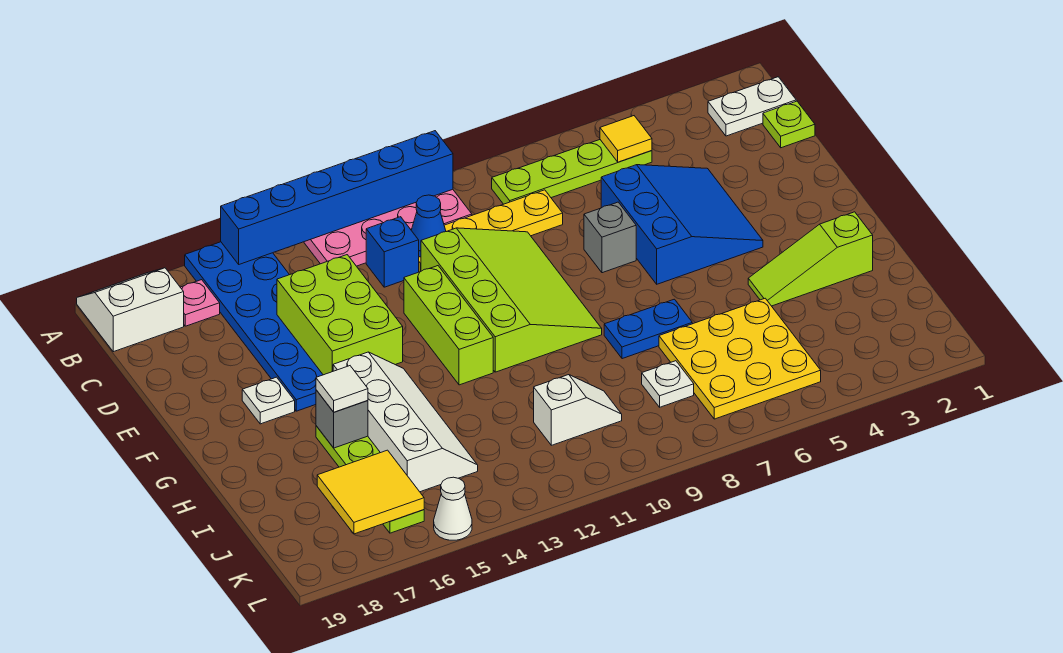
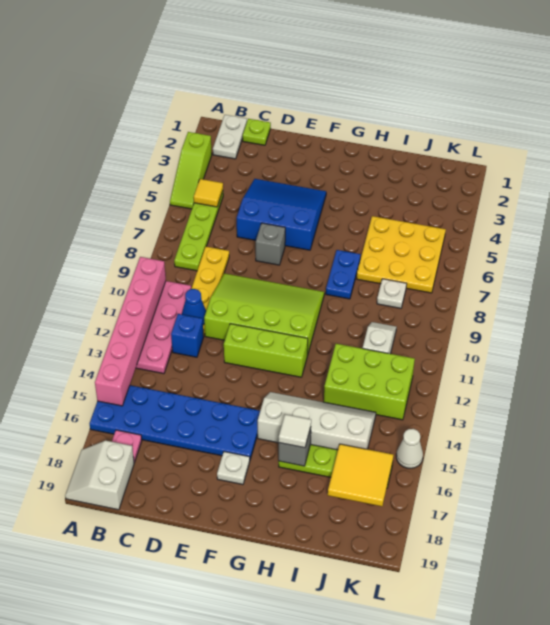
blue 1x6 brick [221,131,453,264] -> pink 1x6 brick [95,257,166,406]
lime 2x3 brick [277,255,403,375] -> lime 2x3 brick moved to [324,344,415,420]
lime 1x3 slope [748,212,873,306] -> lime 1x3 slope moved to [170,132,212,209]

